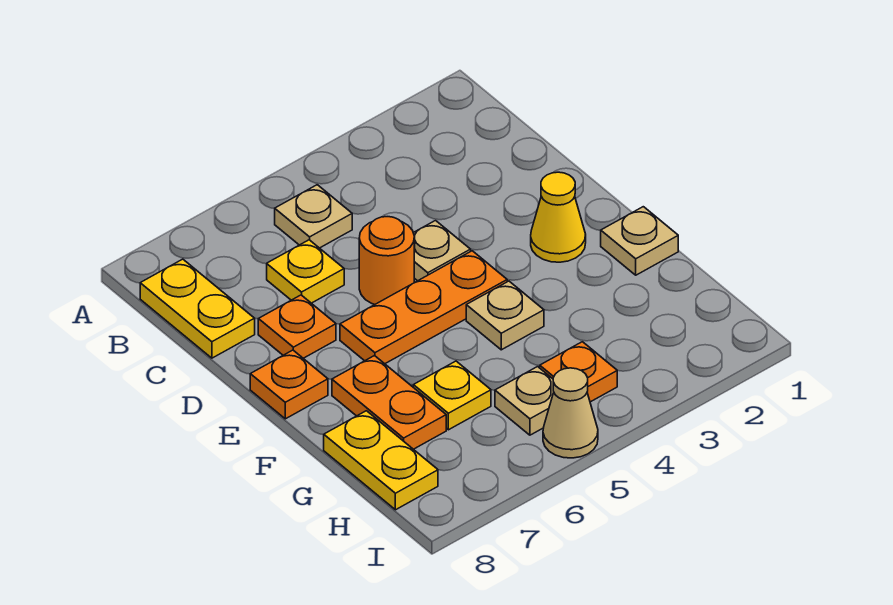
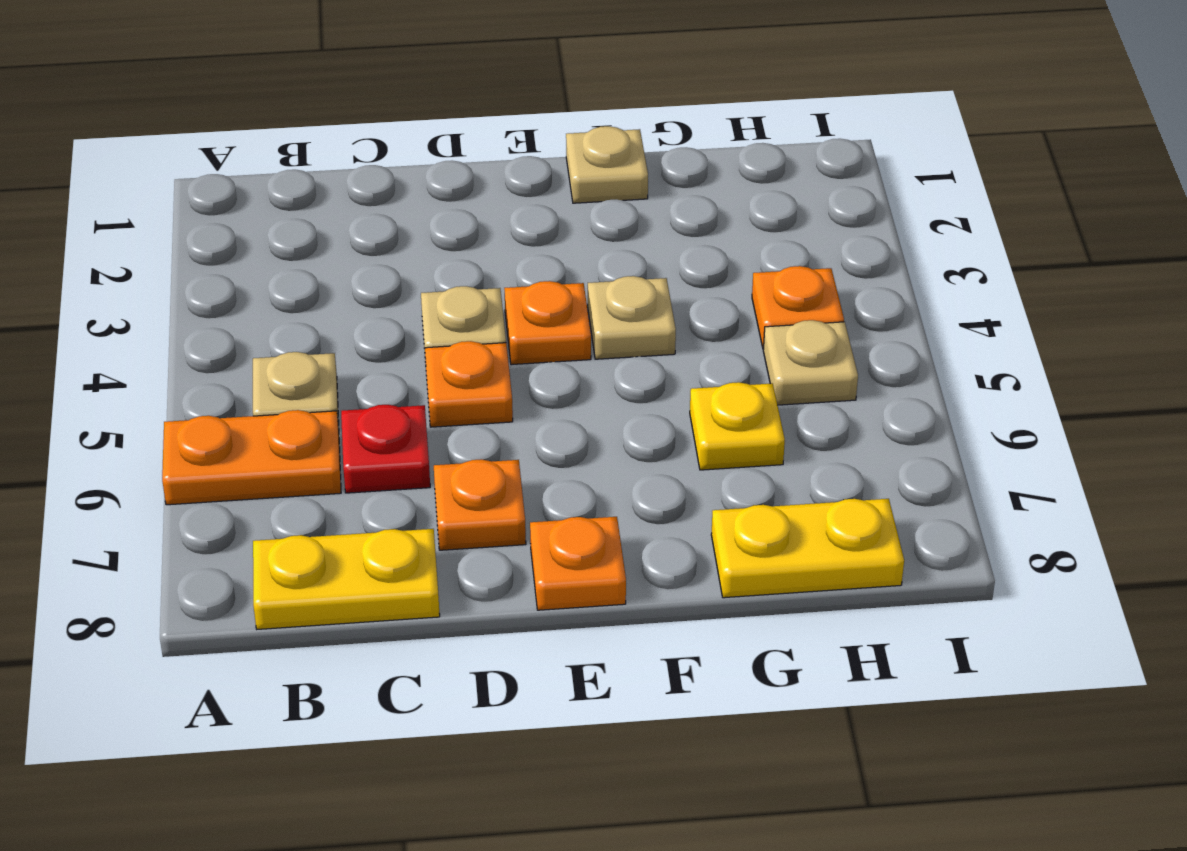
yellow 1x1 plate [267,240,344,303] -> red 1x1 plate [341,405,430,493]
orange 1x1 round brick [359,217,414,304] -> orange 1x1 plate [425,341,513,427]
yellow 1x1 cone [531,172,586,262] -> none
orange 1x3 plate [340,251,507,364] -> orange 1x1 plate [504,281,591,365]
orange 1x2 plate [332,356,446,449] -> orange 1x2 plate moved to [162,410,341,505]
tan 1x1 cone [543,368,598,458] -> none

